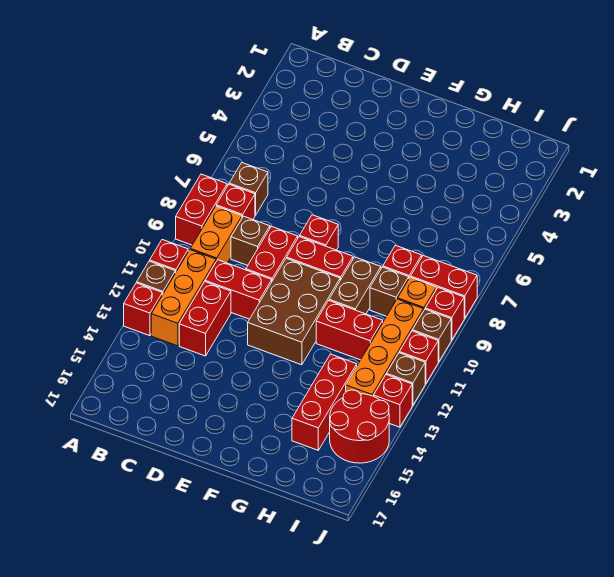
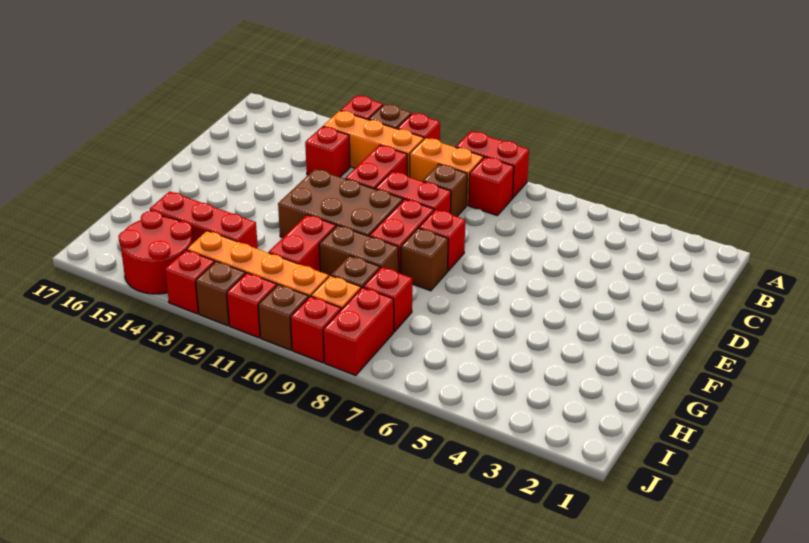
brown 1x1 brick [229,163,268,215] -> brown 1x1 brick moved to [401,228,448,291]
red 1x2 brick [179,282,231,356] -> red 1x1 brick [305,126,350,177]

